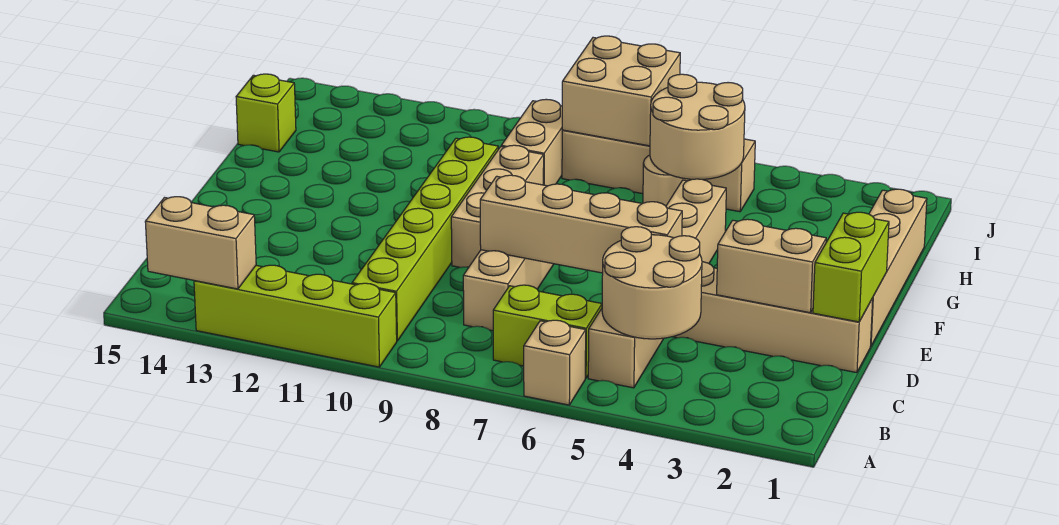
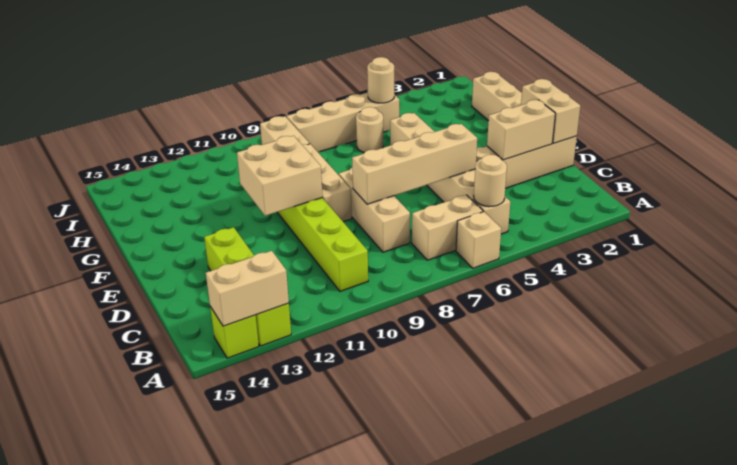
lime 1x4 brick [194,265,397,367] -> lime 1x4 brick turned to [204,227,291,346]
tan 2x2 round brick [602,227,702,339] -> tan 1x1 round brick [474,155,507,207]
lime 1x2 brick [493,285,602,378] -> tan 1x2 brick [412,195,483,260]
lime 1x2 brick [813,212,889,322] -> tan 1x2 brick [521,79,580,143]
tan 2x2 round brick [650,74,745,179] -> tan 1x1 round brick [367,57,394,103]
lime 1x1 brick [236,74,296,152] -> lime 1x1 brick moved to [210,307,259,358]
tan 2x2 brick [562,36,680,146] -> tan 2x2 brick moved to [237,136,322,216]

